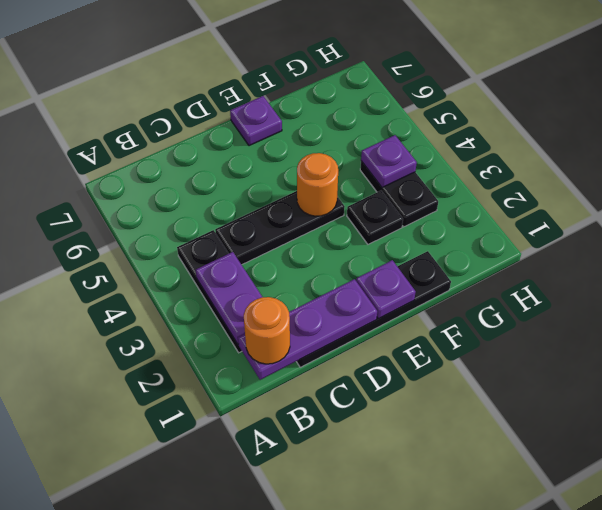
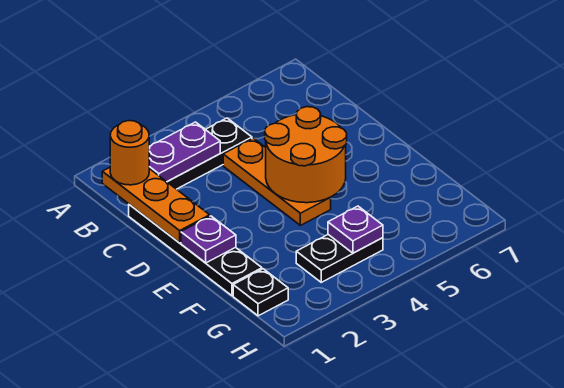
purple 1x3 plate [238,279,377,380] -> orange 1x3 plate [102,167,210,243]
black 1x3 plate [215,191,345,265] -> orange 1x3 plate [223,138,331,225]
orange 1x1 round brick [297,153,338,216] -> orange 2x2 round brick [265,107,347,203]
purple 1x1 plate [230,96,282,146] -> none
black 1x1 plate [347,191,403,244] -> black 1x1 plate moved to [233,269,288,316]

